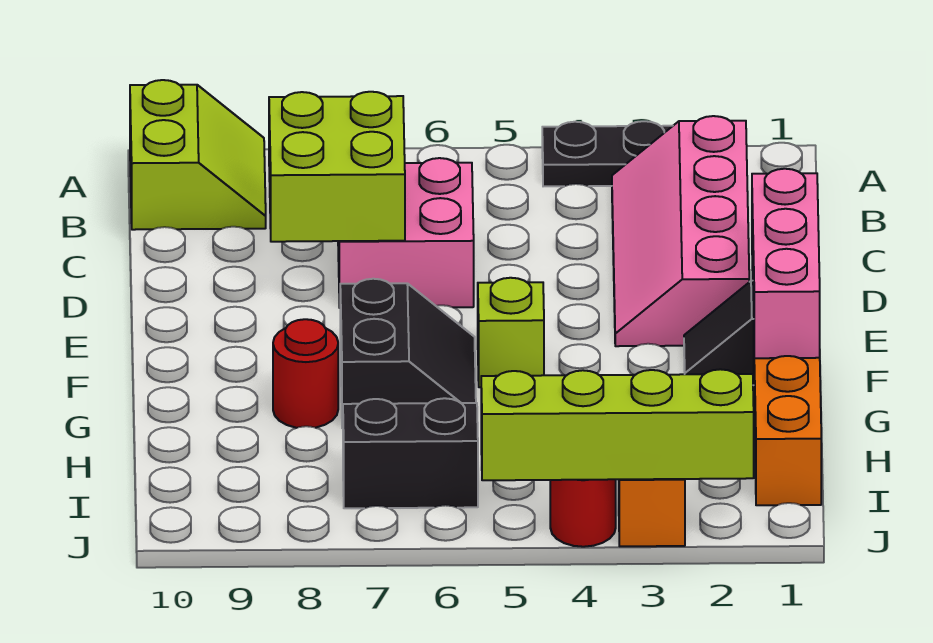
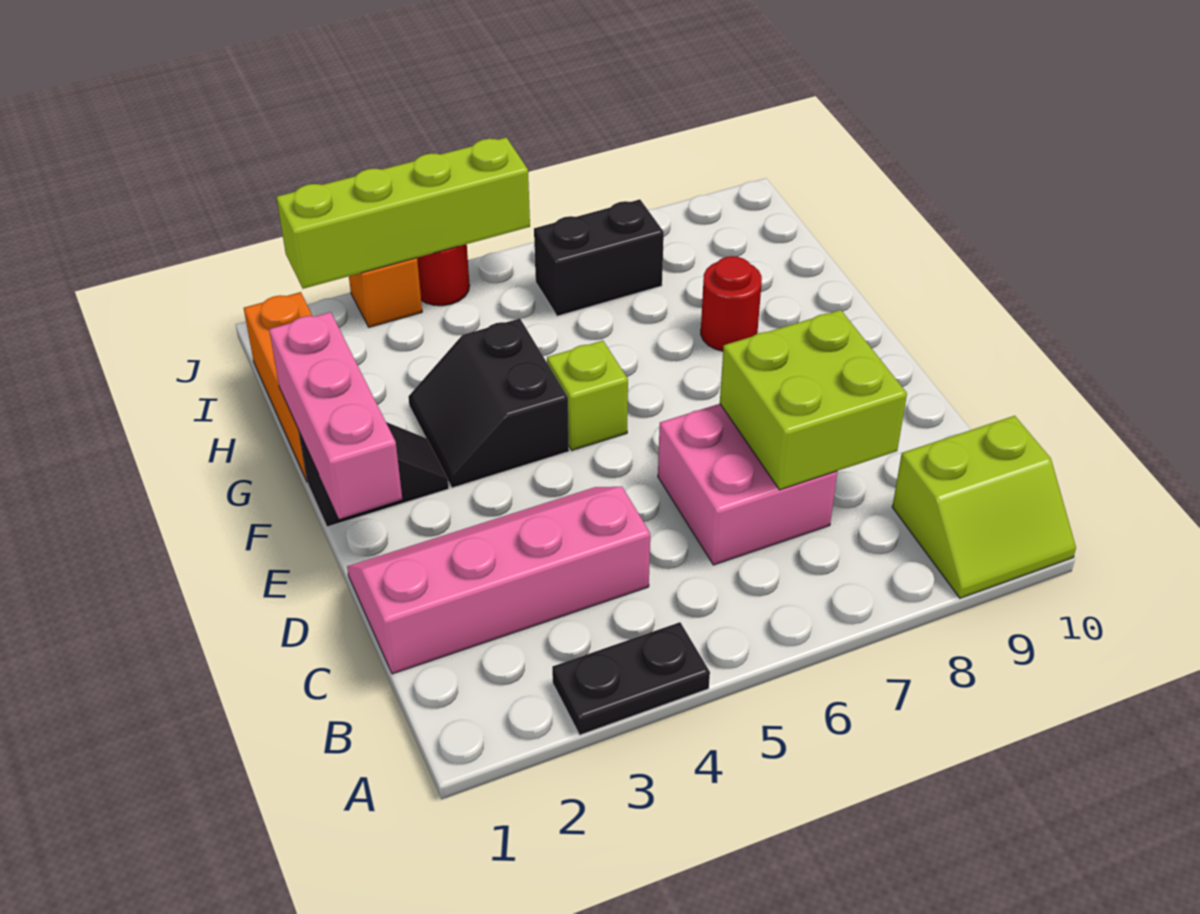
lime 2x2 slope [130,80,266,230] -> lime 2x2 slope turned to [892,416,1076,598]
pink 2x4 slope [612,116,749,346] -> pink 2x4 slope turned to [347,487,650,674]
black 2x2 slope [340,279,476,428] -> black 2x2 slope moved to [408,319,569,488]

